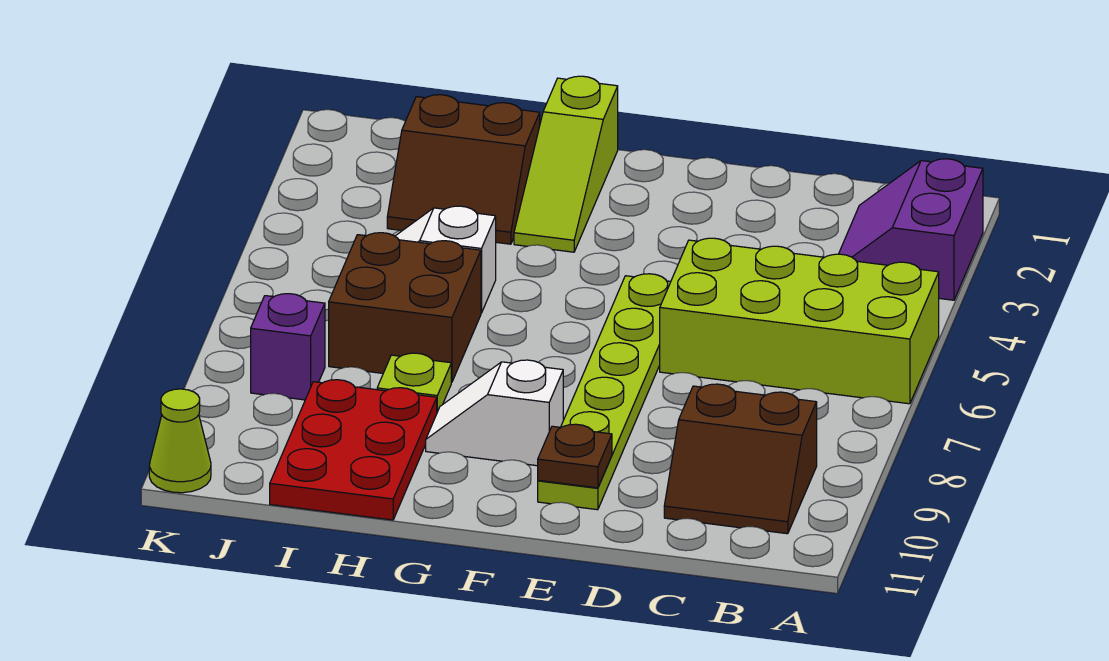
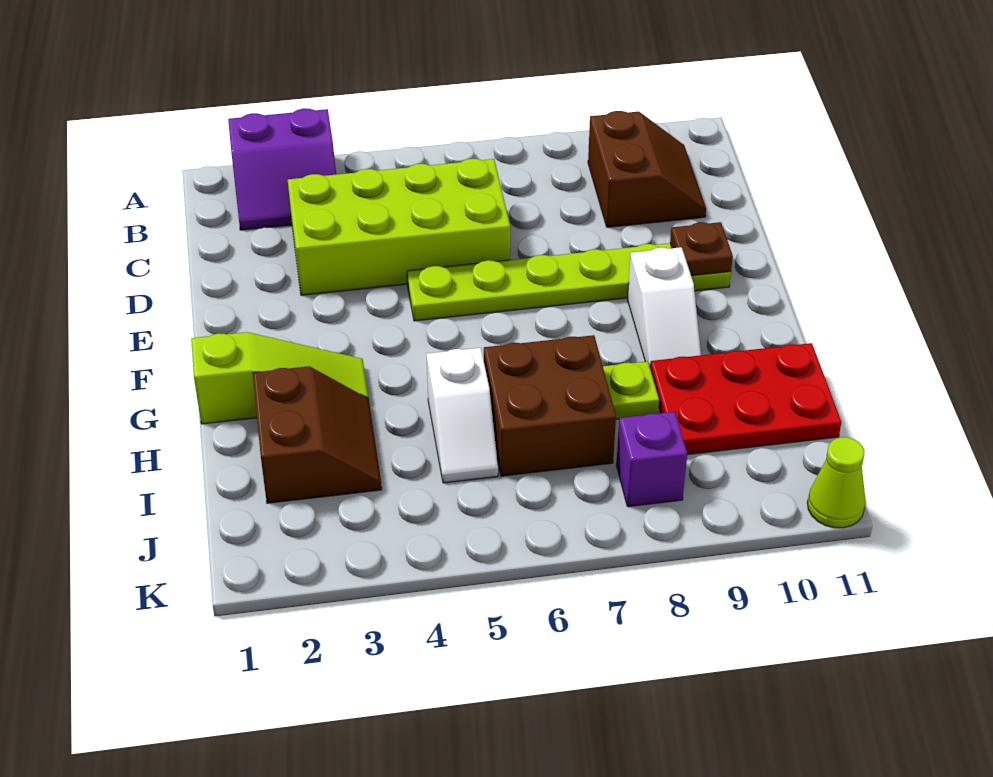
lime 2x4 brick [660,238,939,404] -> lime 2x4 brick turned to [288,159,510,295]

